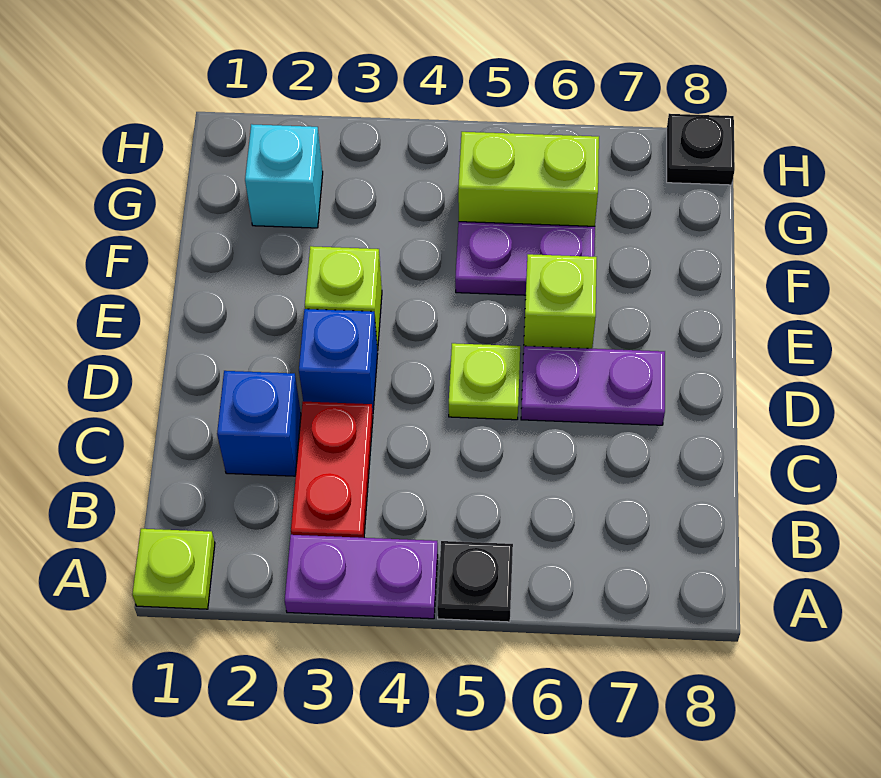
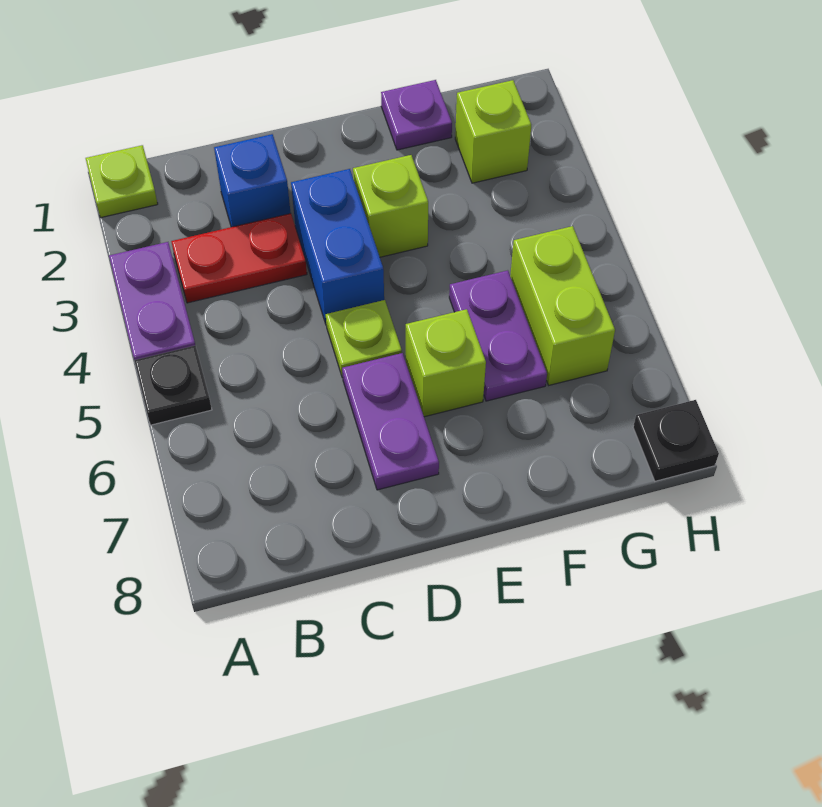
blue 1x1 brick [299,309,378,412] -> blue 1x2 brick [291,169,384,324]
none -> purple 1x1 plate [381,80,452,150]
cyan 1x1 brick [245,124,323,228] -> lime 1x1 brick [455,80,531,183]

